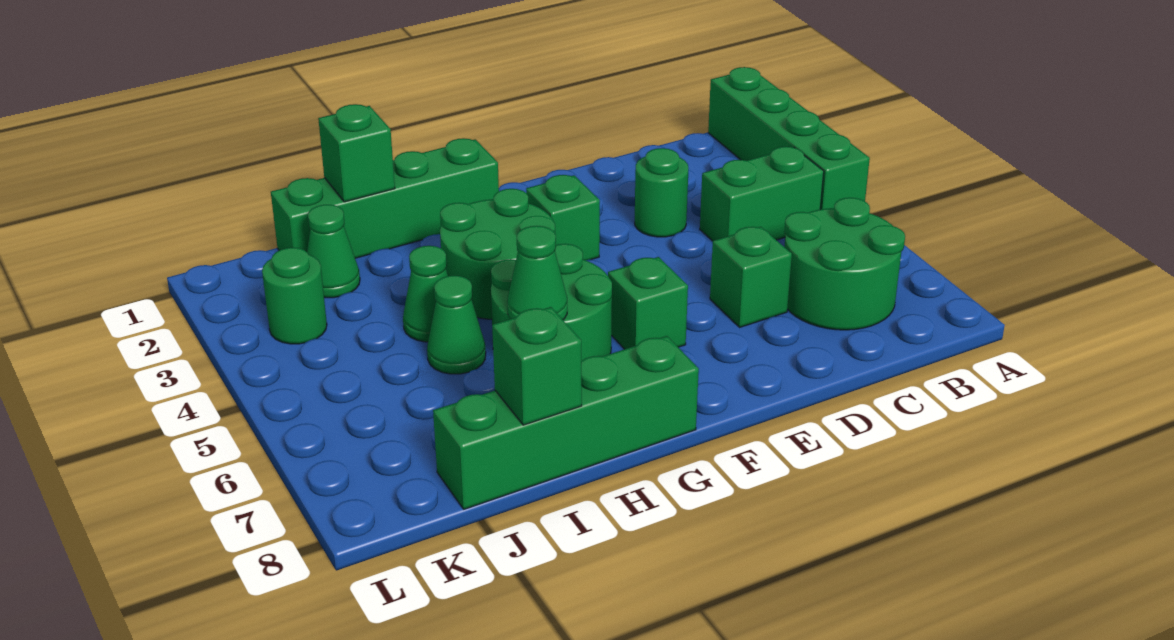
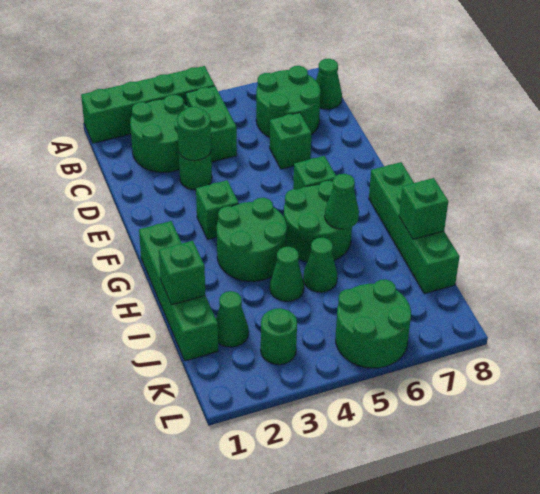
none -> green 2x2 round brick [130,95,189,172]
none -> green 1x1 cone [316,59,342,109]
none -> green 1x1 round brick [177,107,211,161]
none -> green 2x2 round brick [336,279,411,368]

